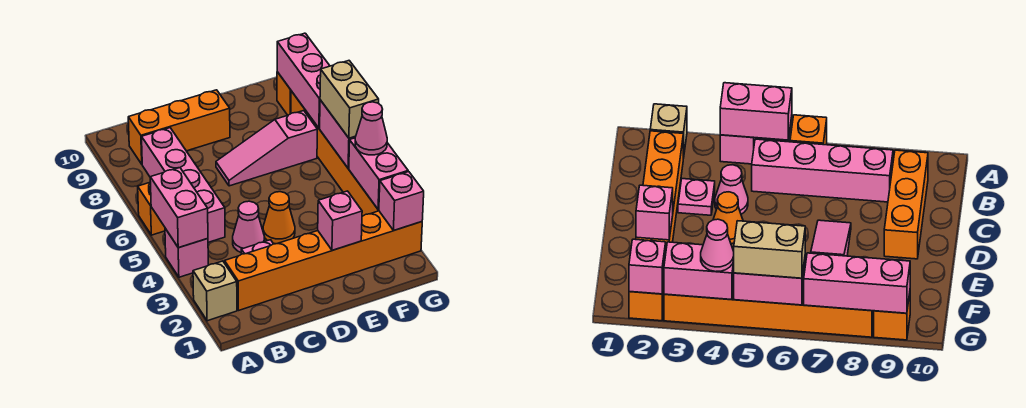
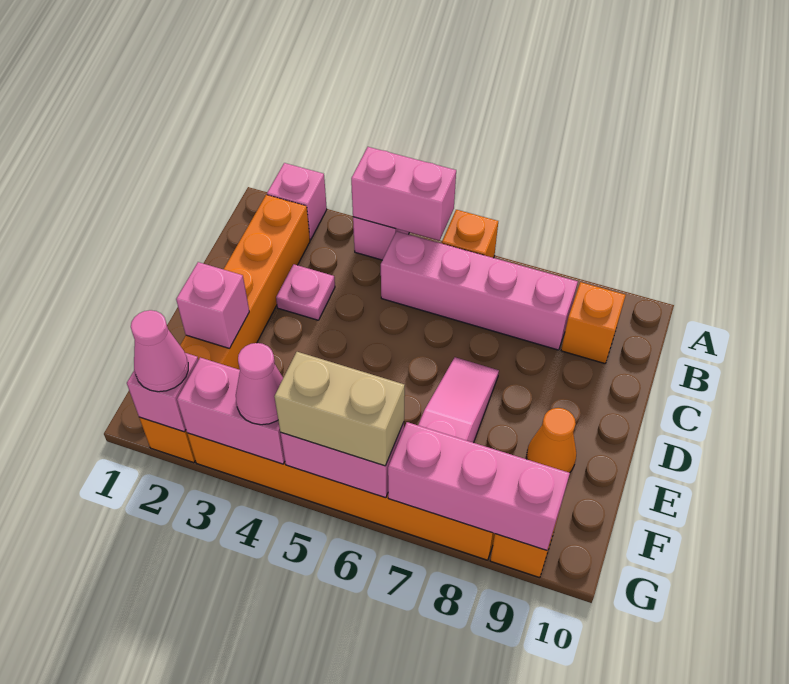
tan 1x1 brick [193,261,237,321] -> pink 1x1 brick [267,163,327,240]
orange 1x3 brick [128,90,230,164] -> orange 1x1 brick [561,282,626,364]
pink 1x1 cone [233,201,265,252] -> pink 1x1 cone moved to [131,310,188,392]
orange 1x1 cone [263,192,295,244] -> orange 1x1 cone moved to [526,408,576,473]

